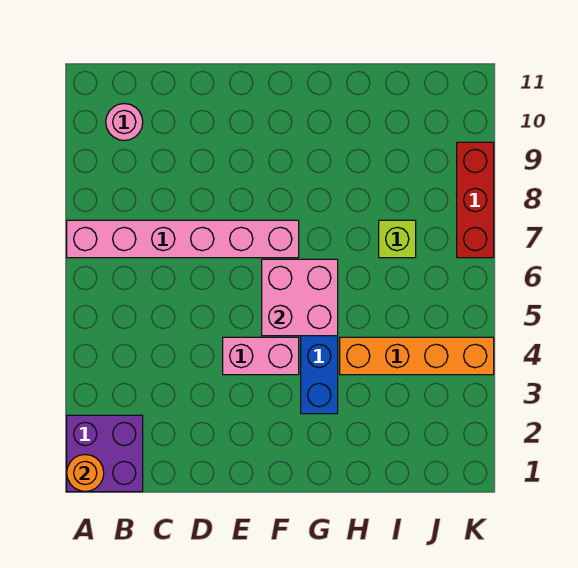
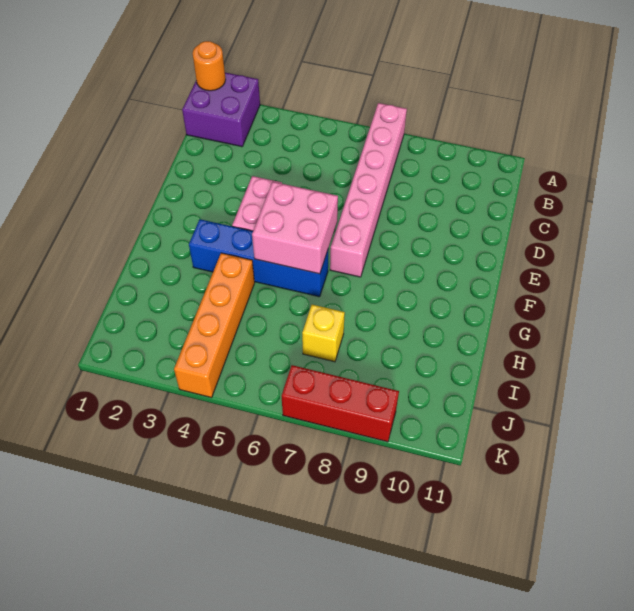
pink 1x1 round brick [106,104,143,141] -> none
lime 1x1 brick [379,220,416,258] -> yellow 1x1 brick [302,305,345,362]

